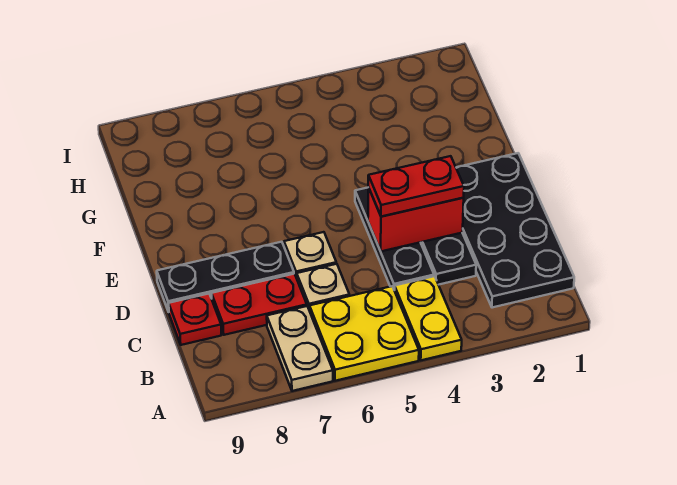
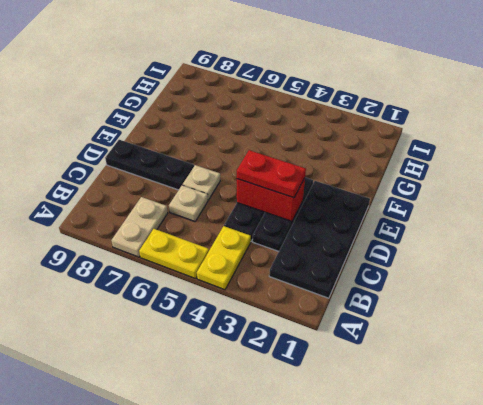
yellow 2x2 plate [310,286,419,381] -> yellow 1x2 plate [139,229,209,279]
red 1x2 plate [212,274,307,335] -> none
red 1x1 plate [169,294,221,345] -> none

